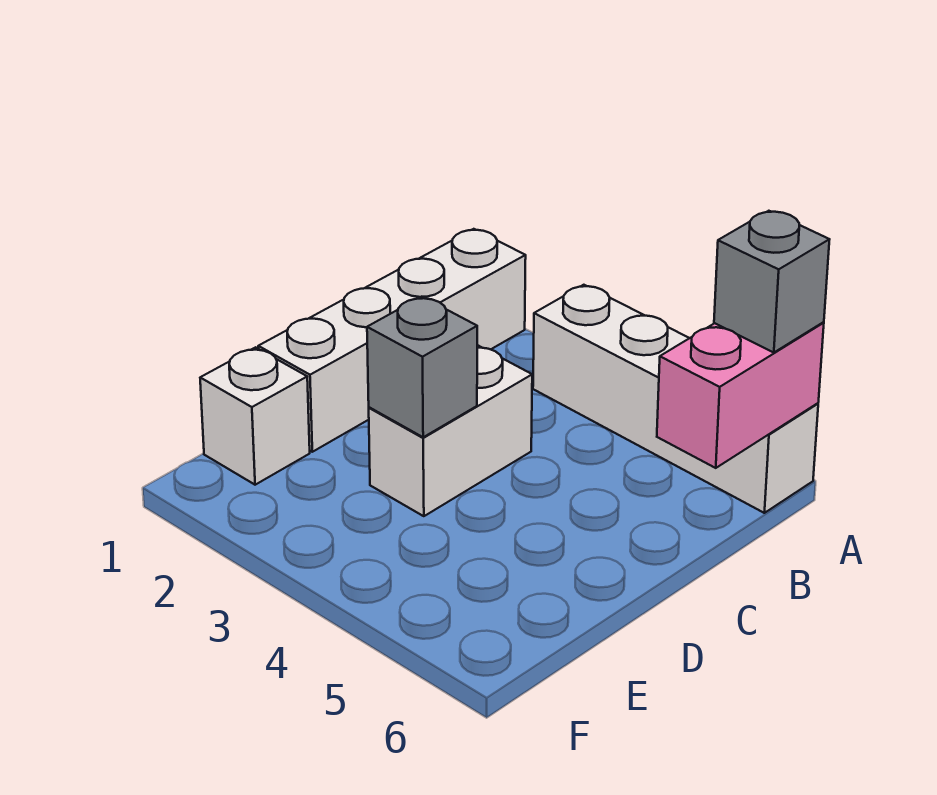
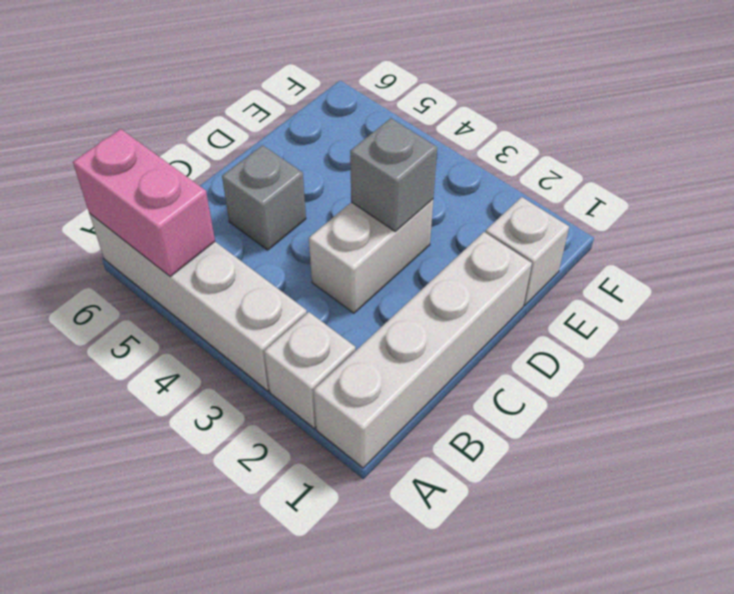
none -> white 1x1 brick [264,312,356,428]
pink 1x2 brick [657,322,824,468] -> pink 1x2 brick turned to [73,129,215,277]
grey 1x1 brick [714,211,830,353] -> grey 1x1 brick moved to [222,145,306,250]

